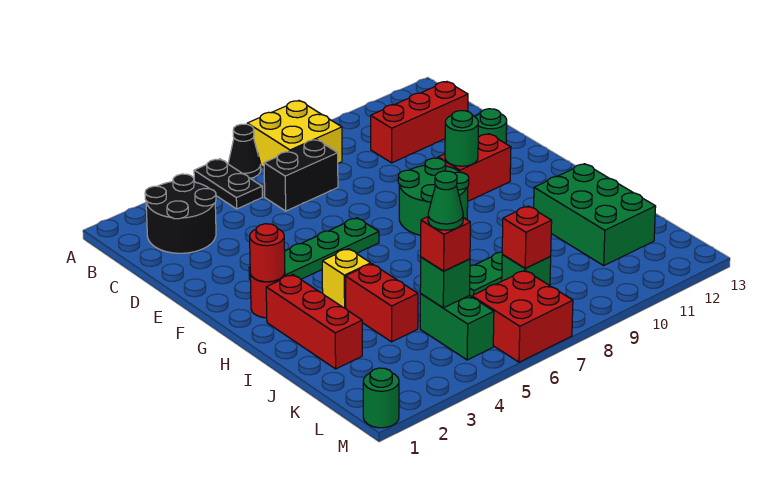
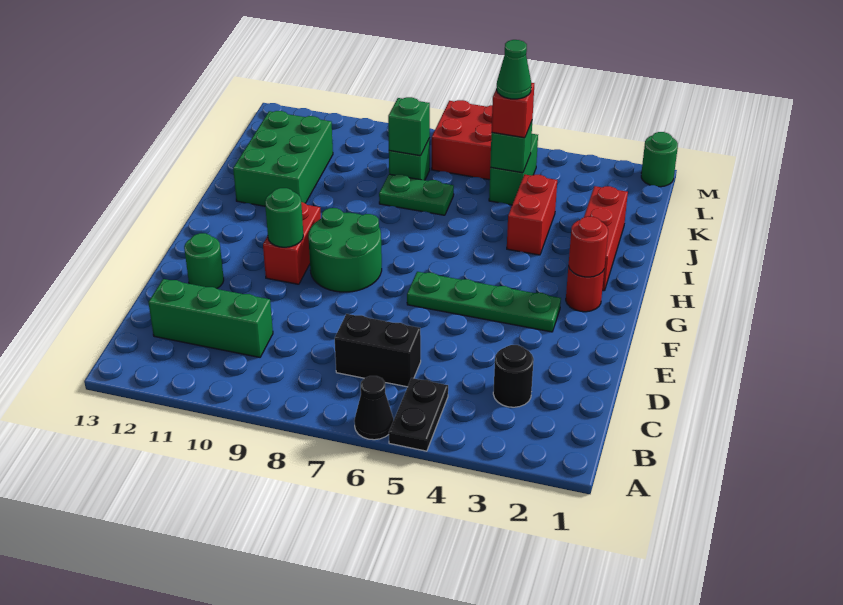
yellow 2x2 brick [247,101,342,168] -> none
black 2x2 round brick [145,174,216,253] -> black 1x1 round brick [493,345,534,407]
red 1x3 brick [371,81,468,163] -> green 1x3 brick [148,279,273,357]
red 1x2 brick [438,134,511,201] -> red 1x2 brick turned to [263,202,321,284]
yellow 1x1 brick [322,249,371,308] -> none
red 1x1 brick [502,206,552,268] -> green 1x1 brick [388,97,430,156]

